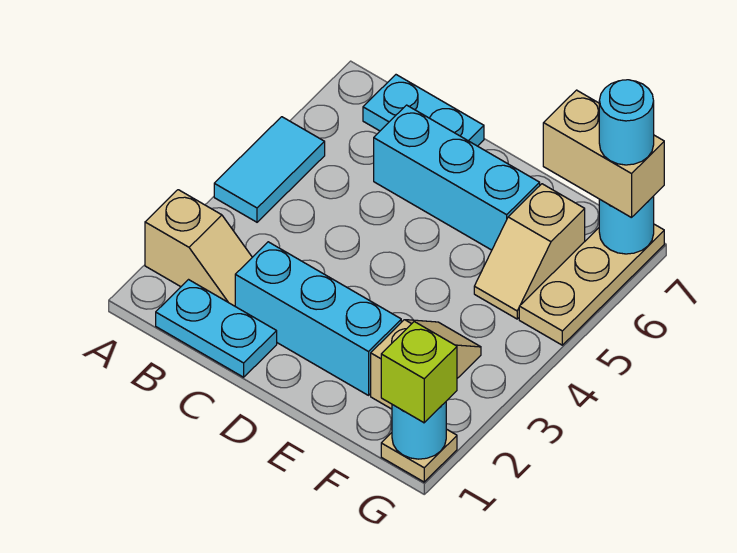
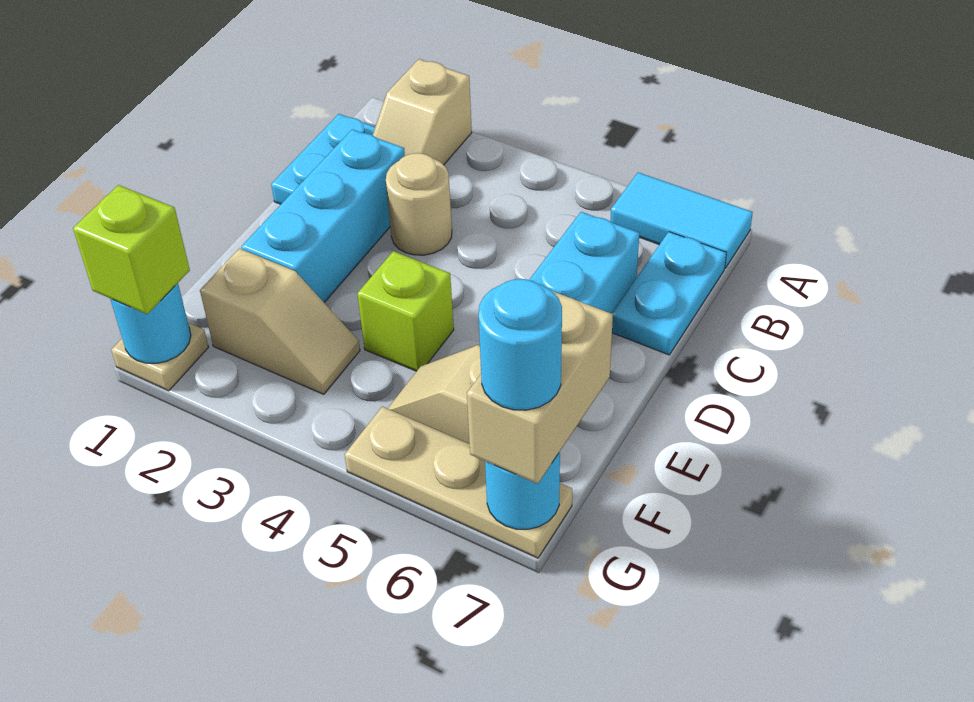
cyan 1x2 tile [214,117,325,222] -> cyan 1x2 tile moved to [610,172,753,268]
none -> tan 1x1 round brick [386,153,452,255]
none -> lime 1x1 brick [357,251,454,371]

